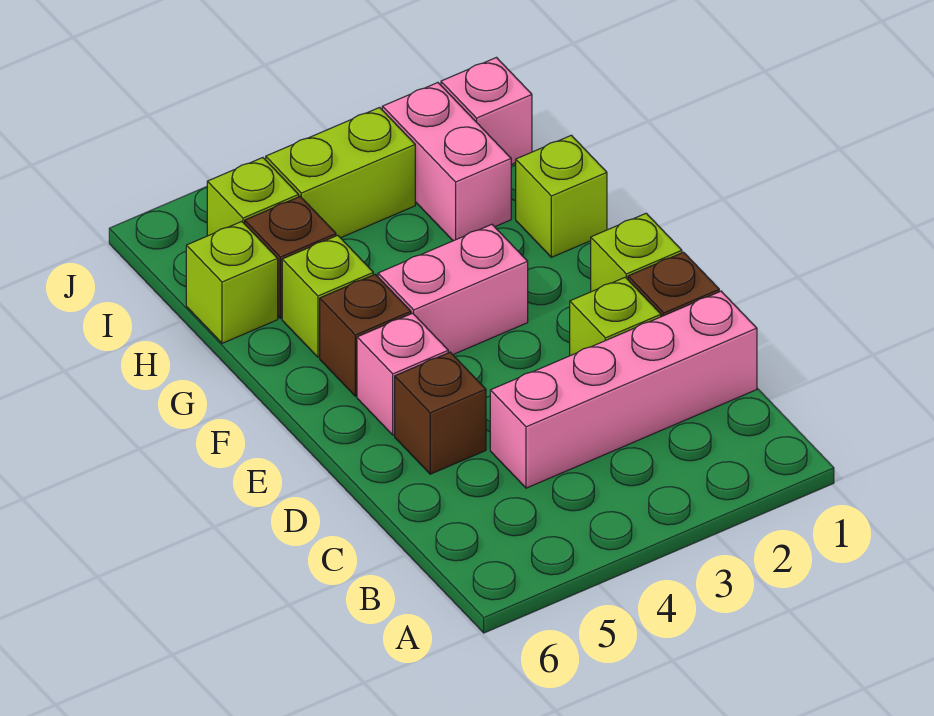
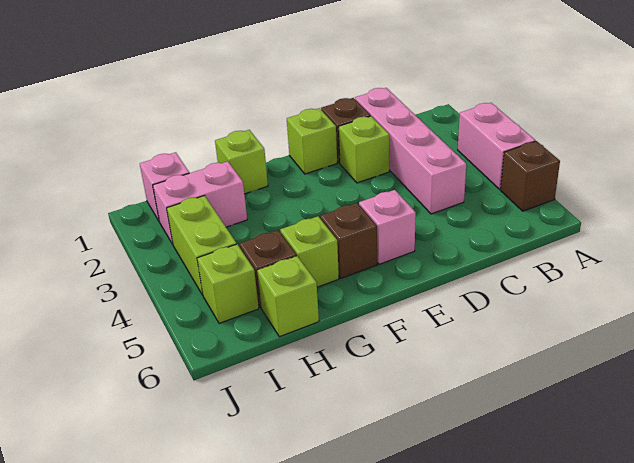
brown 1x1 brick [395,352,486,474] -> brown 1x1 brick moved to [501,141,560,211]
pink 1x2 brick [378,224,528,355] -> pink 1x2 brick moved to [458,103,535,189]

